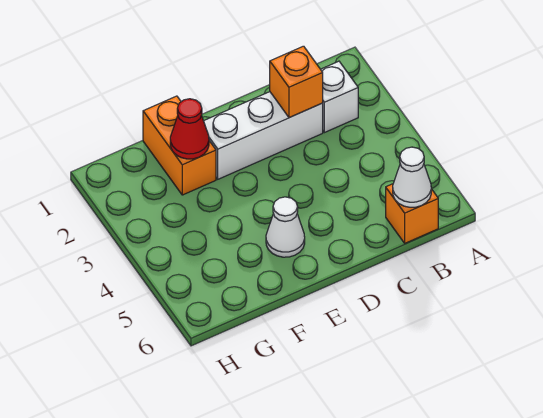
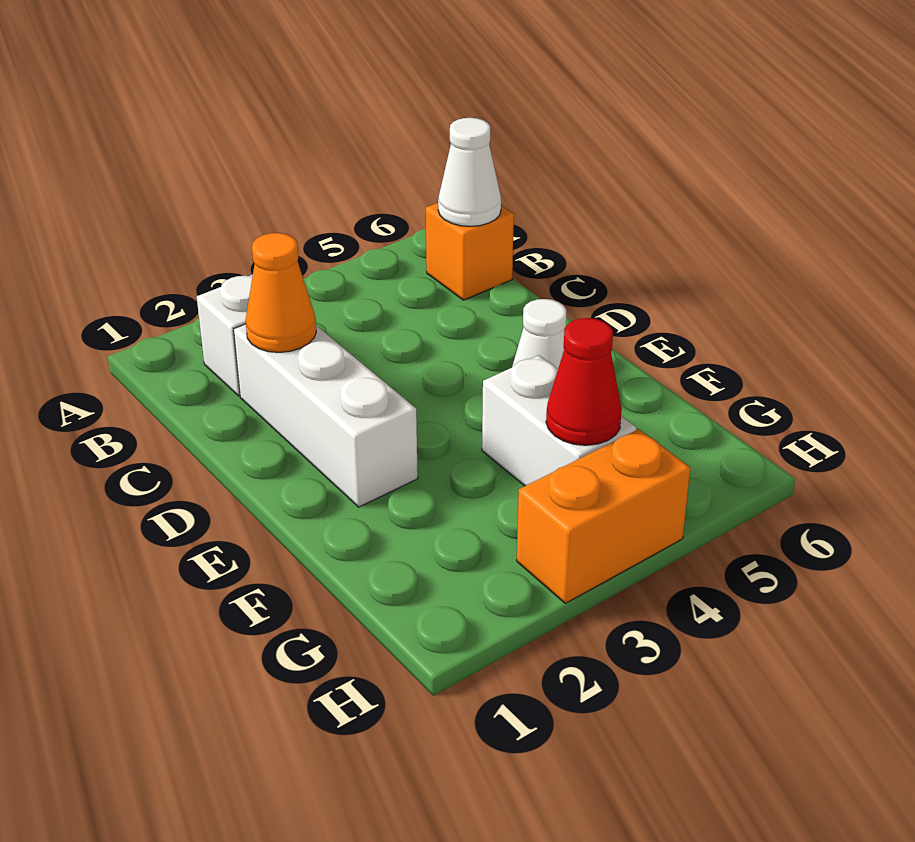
orange 1x1 brick [270,46,323,118] -> orange 1x1 cone [246,233,316,352]
orange 1x2 brick [143,96,216,195] -> orange 1x2 brick moved to [517,429,690,603]
red 1x1 cone [170,99,209,159] -> red 1x1 cone moved to [546,318,622,445]
none -> white 1x2 brick [482,355,636,486]

